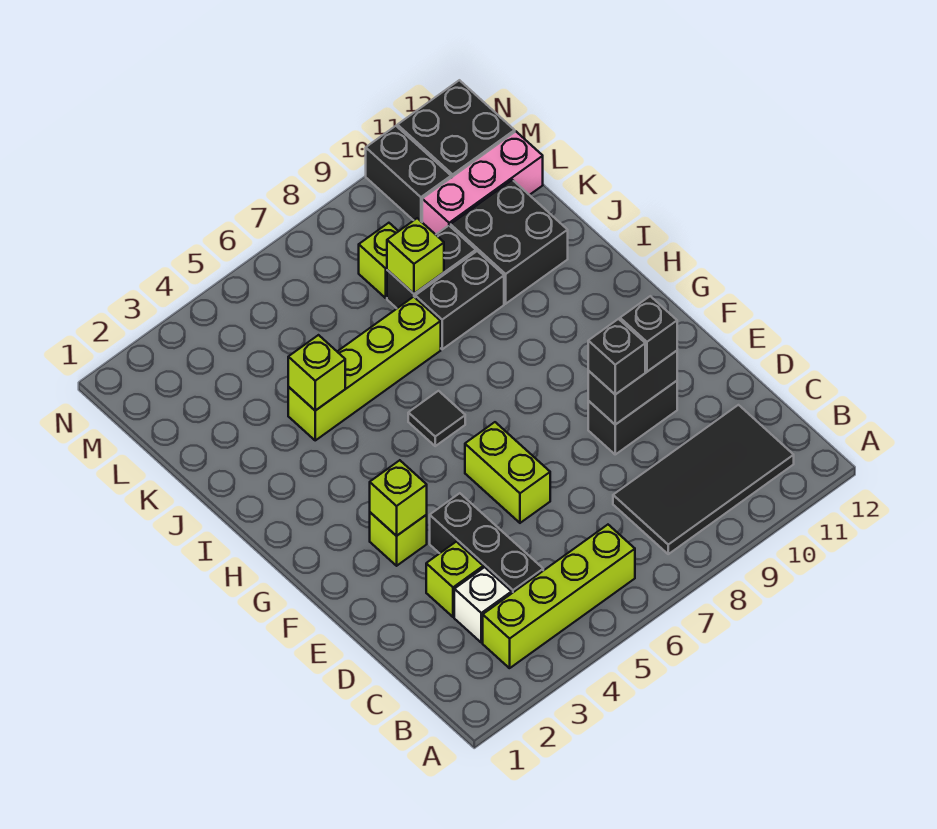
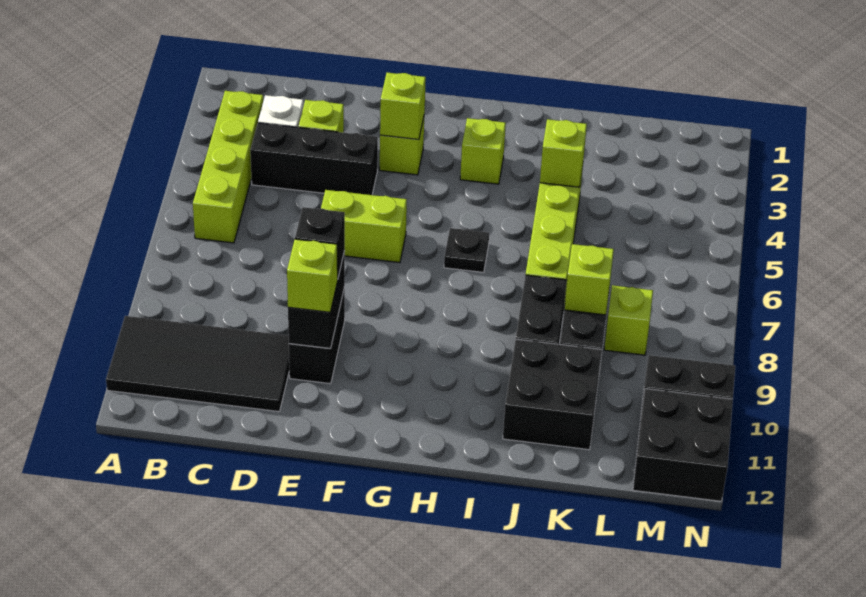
black 2x4 tile [613,405,794,554] -> black 2x4 tile turned to [106,316,289,411]
black 1x1 brick [620,296,677,372] -> lime 1x1 brick [287,239,338,312]
none -> lime 1x1 brick [460,118,506,184]
black 1x1 tile [408,391,465,446] -> black 1x1 plate [444,228,489,272]
pink 1x3 brick [422,132,543,235] -> none

